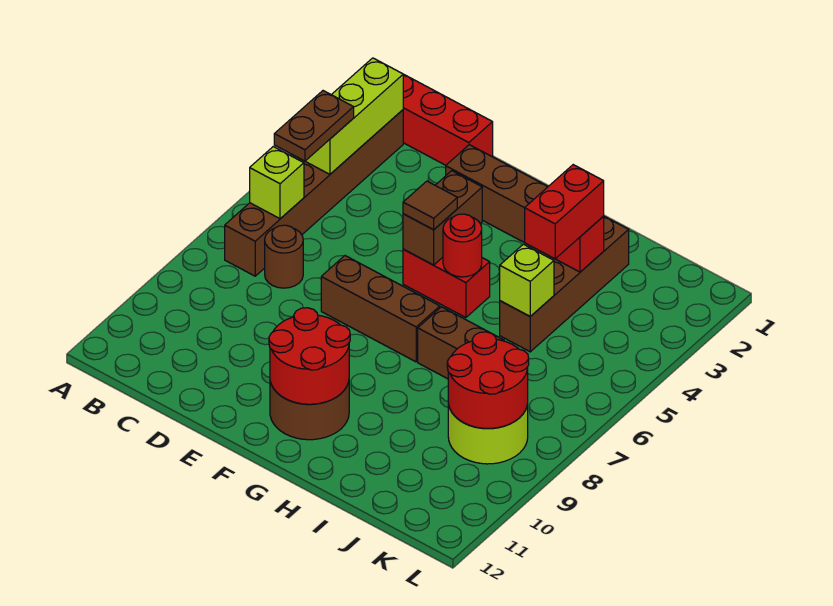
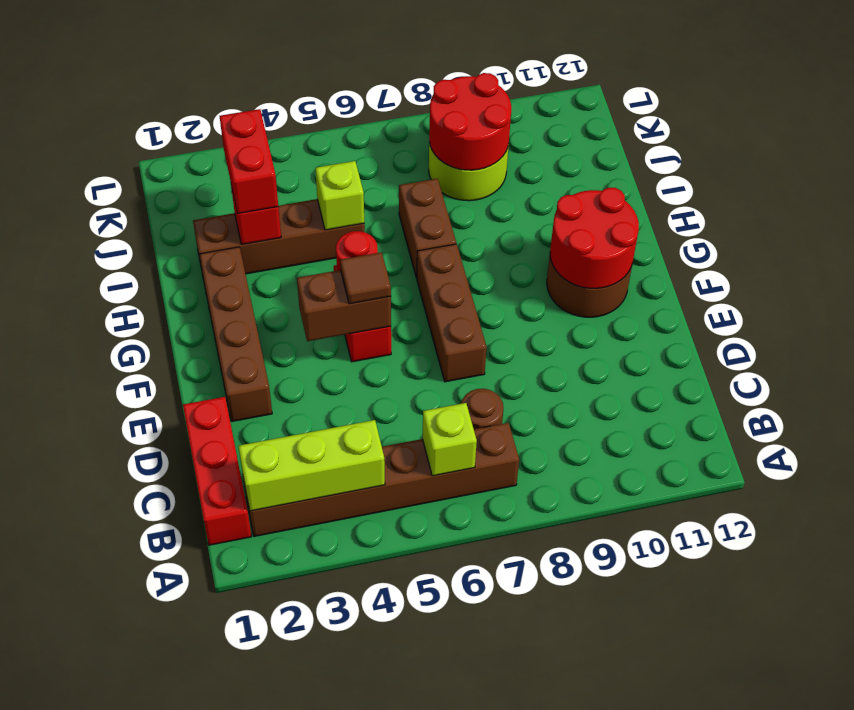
brown 1x2 plate [274,91,354,161] -> none
red 1x2 brick [525,165,604,259] -> red 1x2 brick turned to [220,109,278,214]

